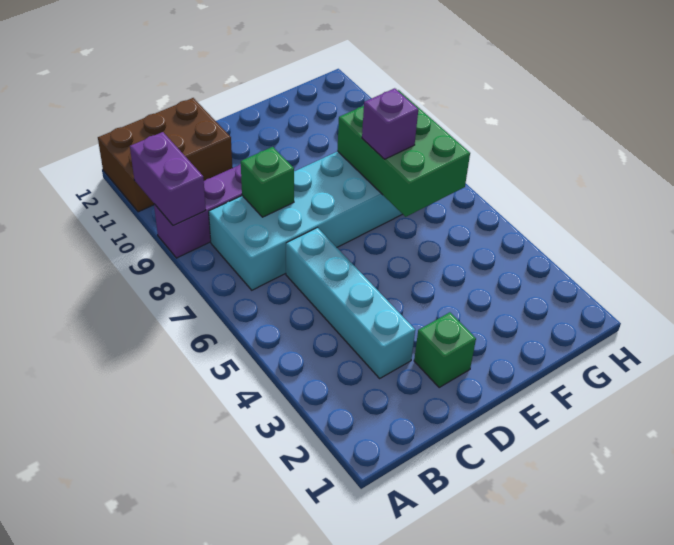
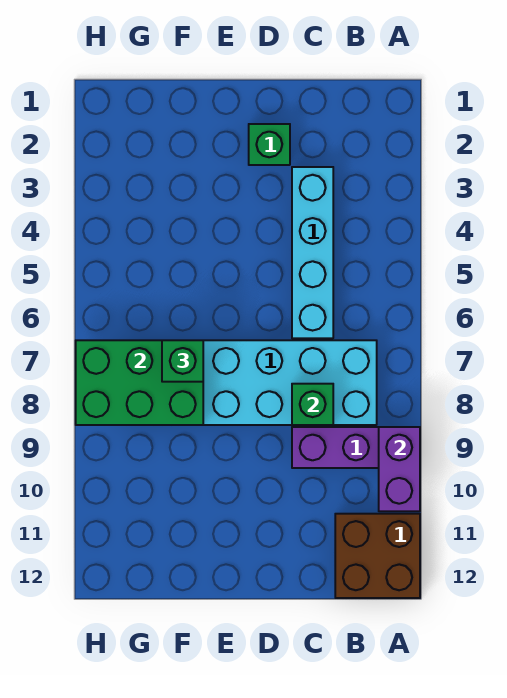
brown 2x3 brick [98,98,232,212] -> brown 2x2 brick [335,514,420,598]
green 2x3 brick [337,90,470,217] -> green 2x3 brick turned to [76,340,203,425]
purple 1x1 brick [362,88,418,159] -> green 1x1 brick [162,340,203,382]

